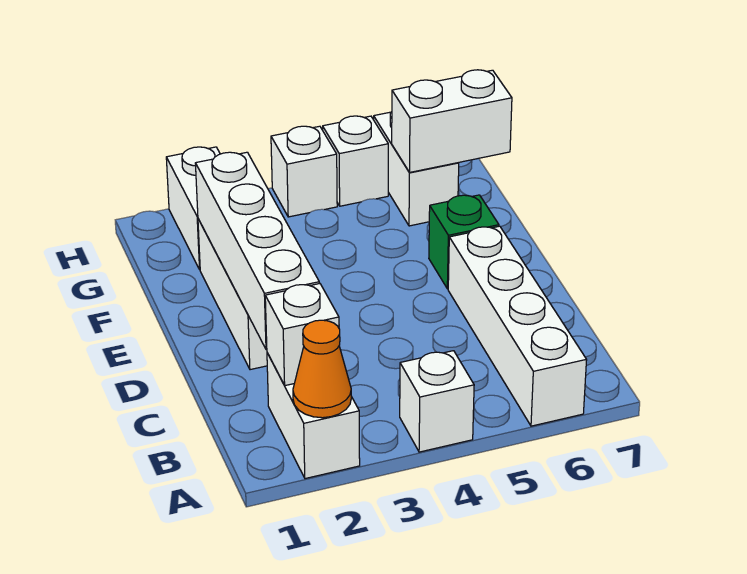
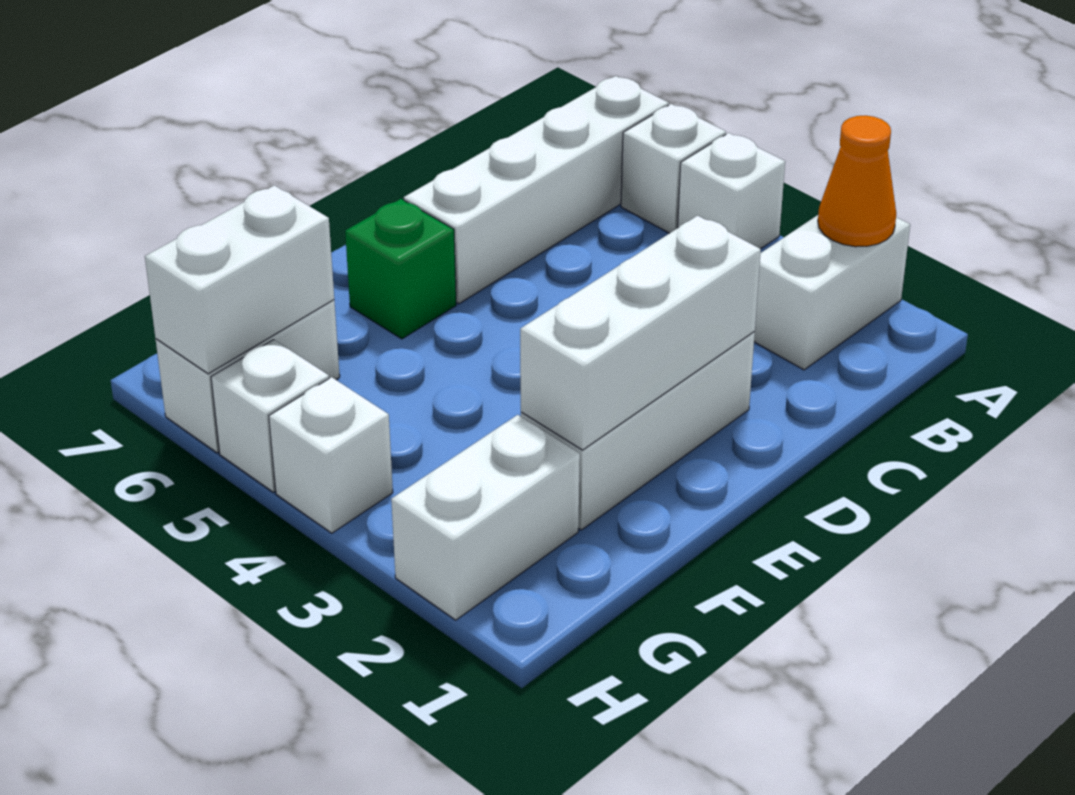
white 1x1 brick [265,283,339,386] -> white 1x1 brick moved to [621,104,726,233]
white 1x4 brick [195,152,319,350] -> white 1x3 brick [520,216,761,450]
white 1x2 brick [392,70,512,172] -> white 1x2 brick turned to [145,185,334,374]

